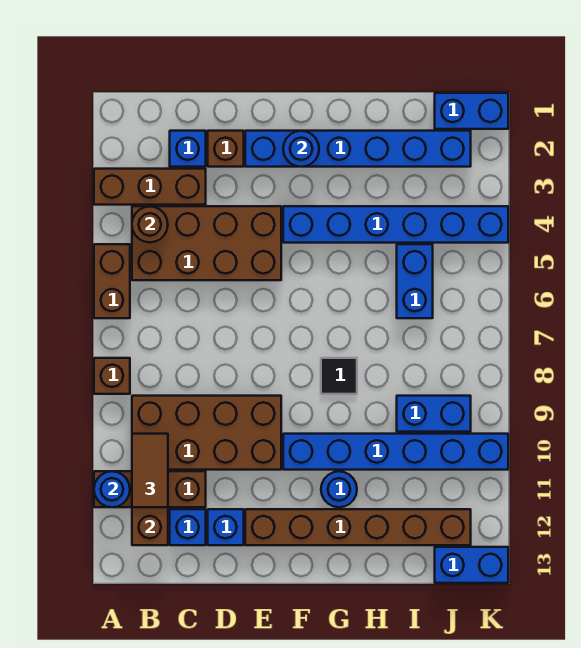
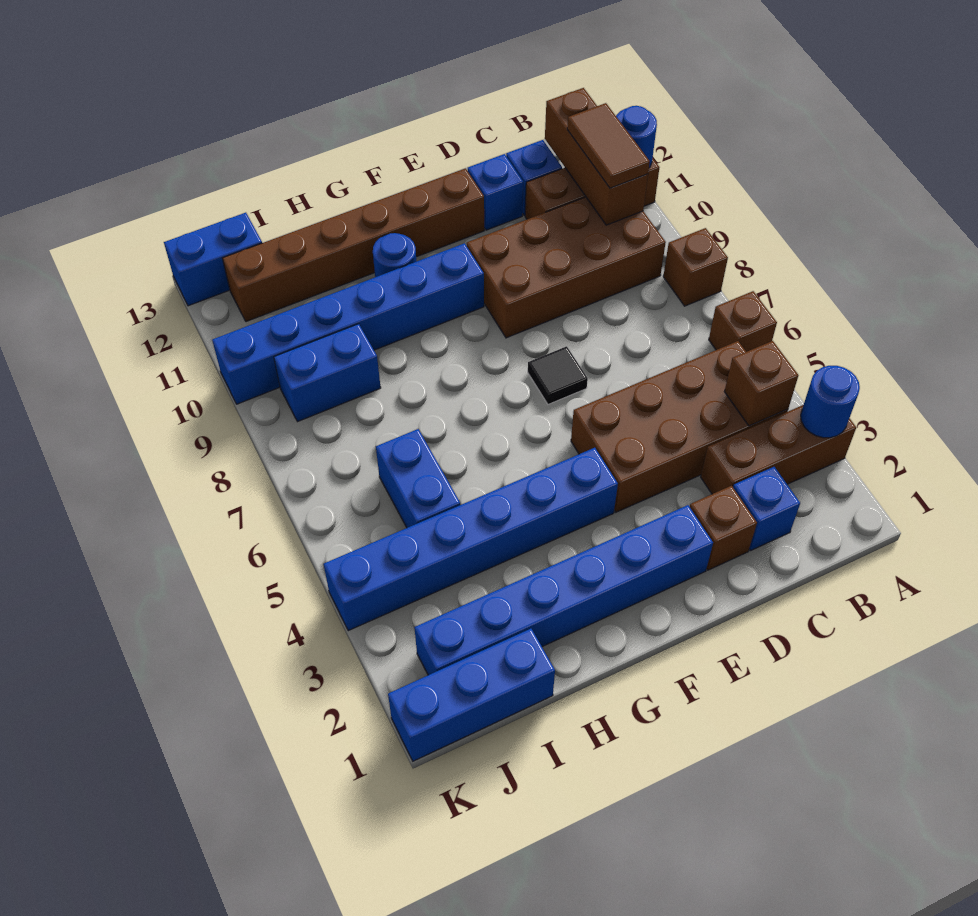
brown 1x2 brick [94,244,130,318] -> brown 1x1 brick [709,291,777,352]
brown 1x1 round brick [132,206,168,242] -> brown 1x1 brick [724,341,798,426]
blue 1x1 round brick [283,131,319,167] -> blue 1x1 round brick moved to [801,366,860,438]
black 1x1 tile [321,358,357,394] -> black 1x1 tile moved to [528,346,588,404]
blue 1x2 brick [435,93,508,129] -> blue 1x3 brick [388,629,555,761]

